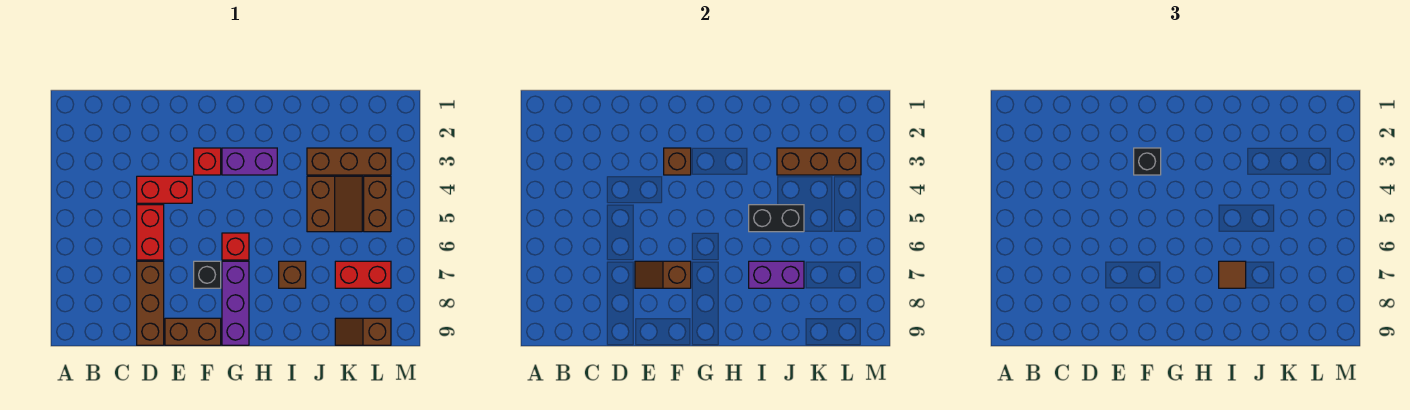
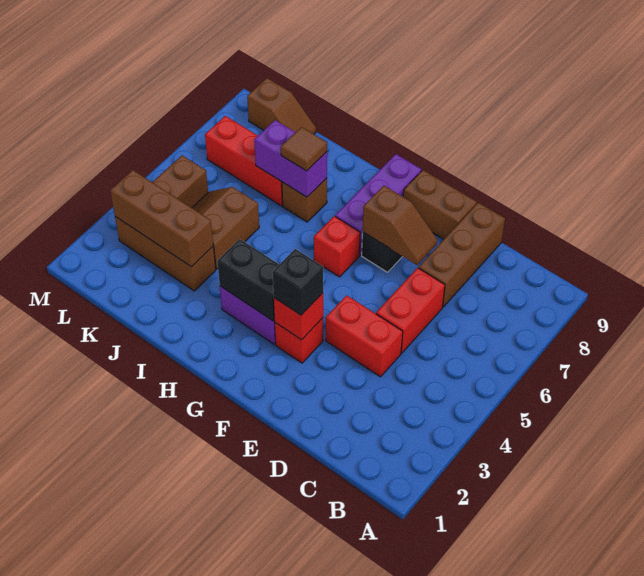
brown 1x1 brick [664,148,691,175] -> red 1x1 brick [274,293,323,340]
black 1x2 brick [749,205,804,232] -> black 1x2 brick moved to [217,239,279,321]
red 1x2 brick [335,261,391,288] -> red 1x3 brick [205,116,283,206]

